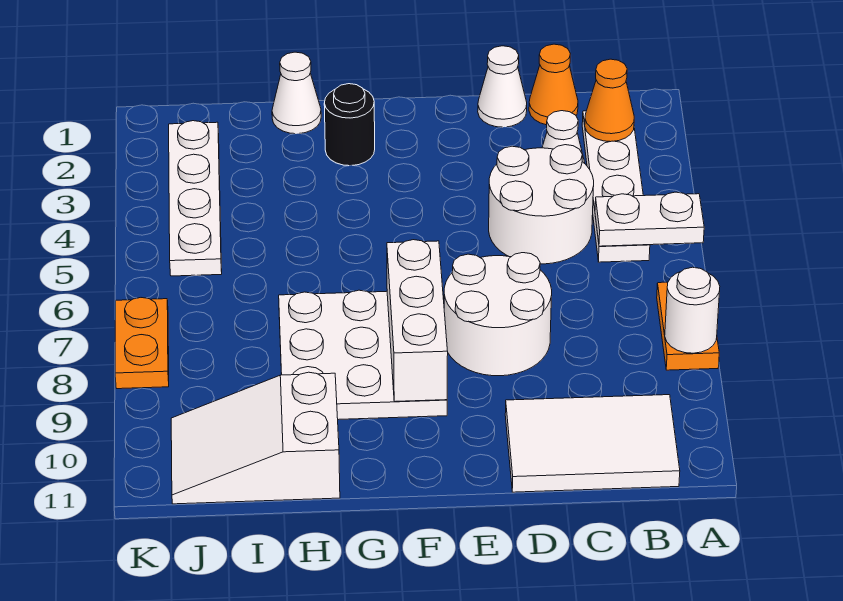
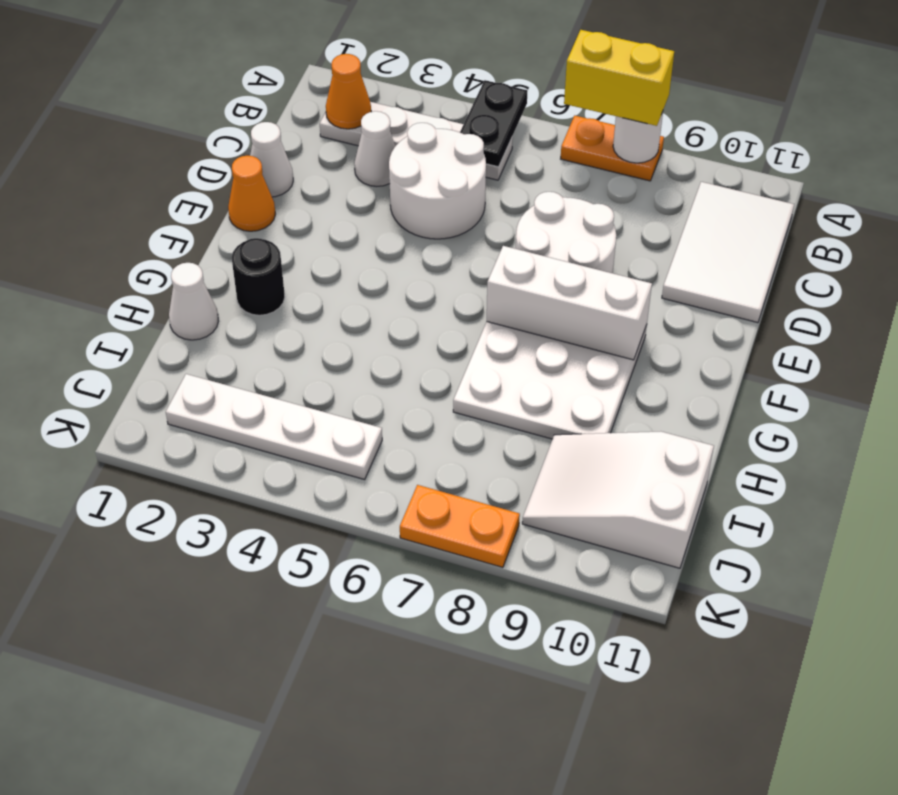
white 1x2 plate [595,192,704,246] -> black 1x2 plate [460,80,527,167]
none -> yellow 1x2 brick [564,30,674,126]
orange 1x1 cone [529,44,578,125] -> orange 1x1 cone moved to [228,156,275,231]
white 2x3 slope [171,372,340,504] -> white 2x3 slope turned to [522,432,714,568]

